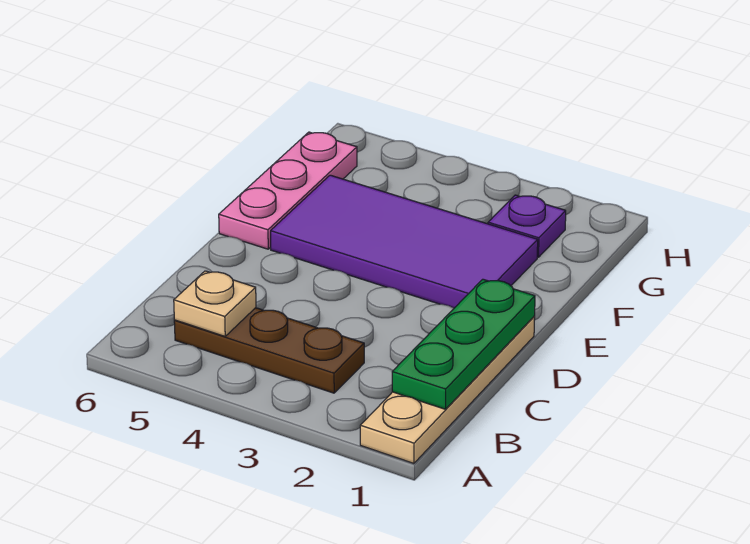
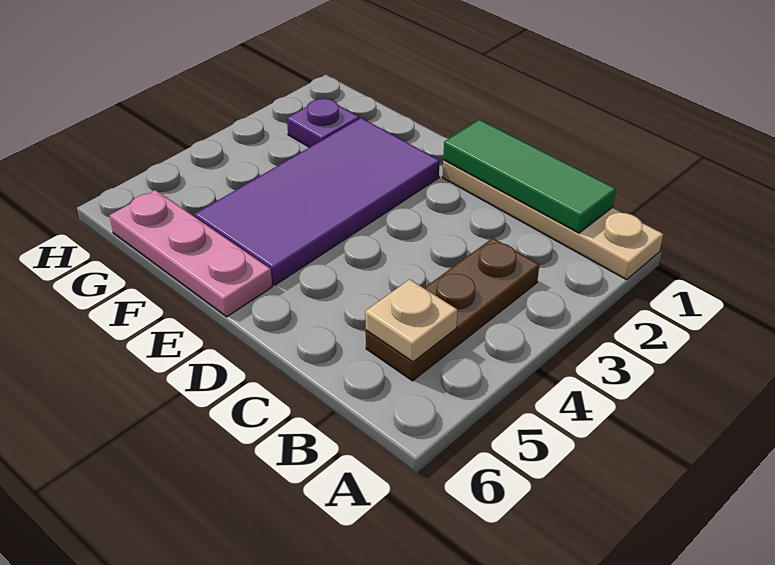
green 1x3 plate [392,279,535,409] -> green 1x3 tile [443,120,616,233]

